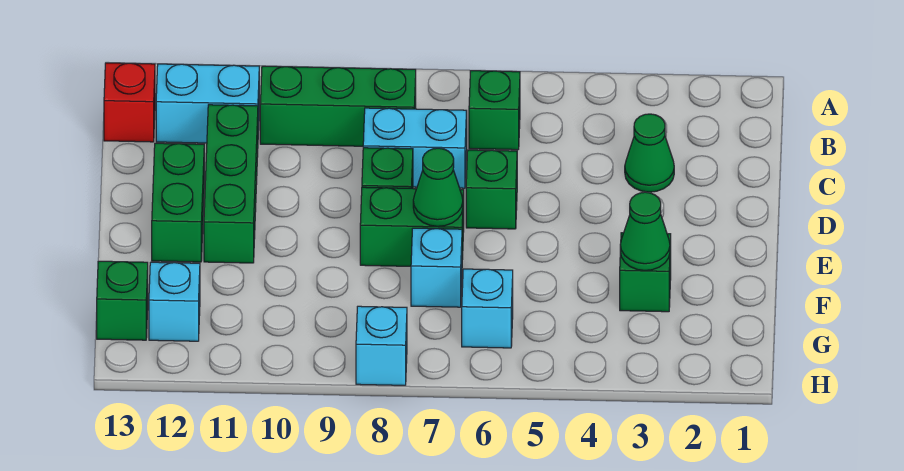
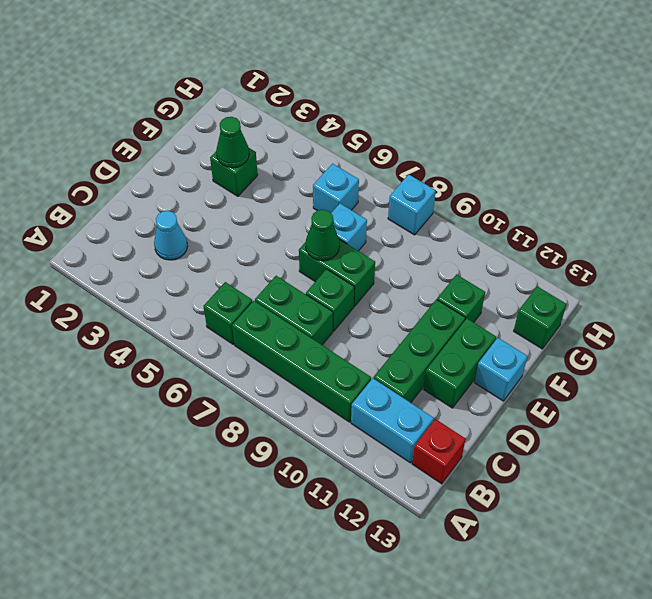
green 1x3 brick [260,66,416,146] -> green 1x4 brick [232,301,371,422]
green 1x1 cone [625,114,674,192] -> cyan 1x1 cone [154,211,188,260]
cyan 1x2 brick [363,108,467,188] -> green 1x2 brick [255,276,333,345]
green 1x1 brick [466,150,517,229] -> green 1x1 brick moved to [437,274,485,322]
cyan 1x1 brick [149,262,200,341] -> cyan 1x1 brick moved to [474,338,528,401]

